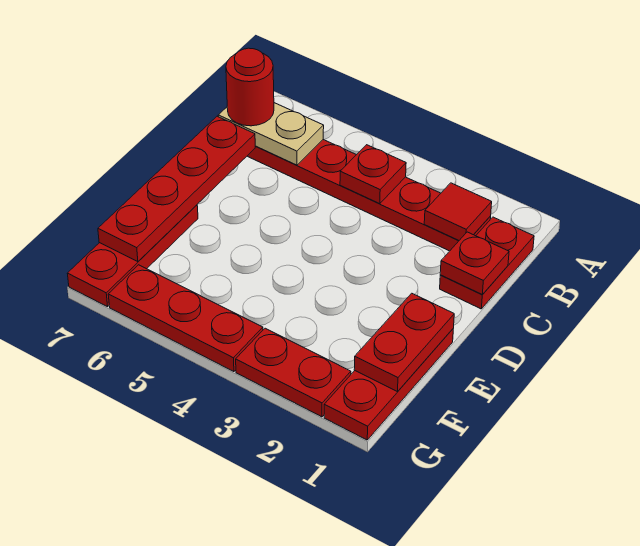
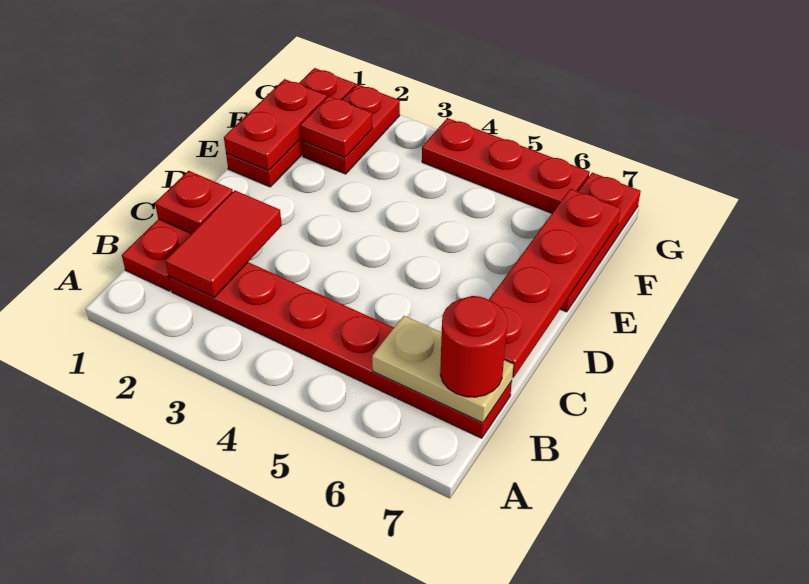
red 1x1 tile [424,183,492,240] -> red 1x2 tile [165,191,282,297]
red 1x1 plate [340,145,406,204] -> red 1x1 plate moved to [300,96,372,158]
red 1x2 plate [236,328,351,417] -> red 1x2 plate turned to [302,84,400,174]

